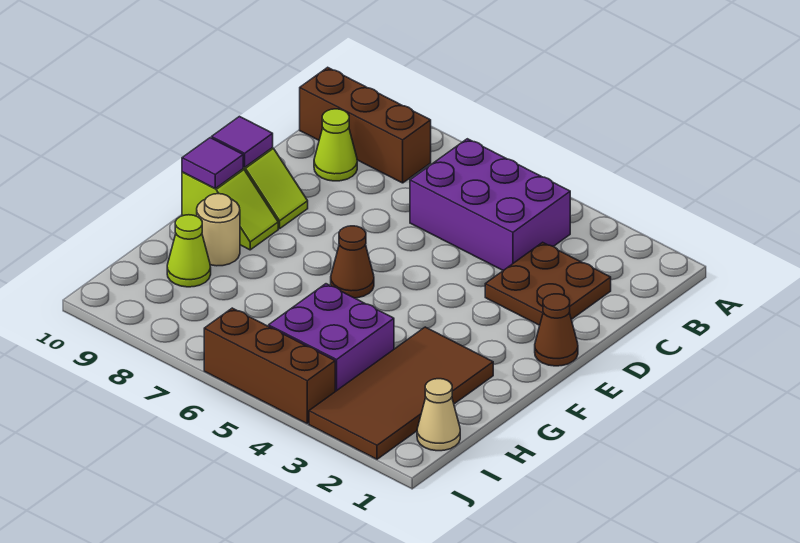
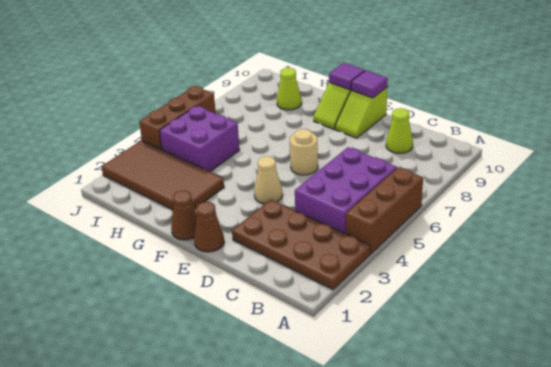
brown 1x3 brick [300,67,431,183] -> brown 1x3 brick moved to [346,167,423,254]
brown 2x2 plate [485,242,611,325] -> brown 2x4 plate [232,200,370,289]
brown 1x1 cone [331,226,374,298] -> brown 1x1 cone moved to [171,191,197,240]
tan 1x1 round brick [197,194,240,266] -> tan 1x1 round brick moved to [290,129,318,175]
tan 1x1 cone [417,379,460,451] -> tan 1x1 cone moved to [254,156,283,204]

